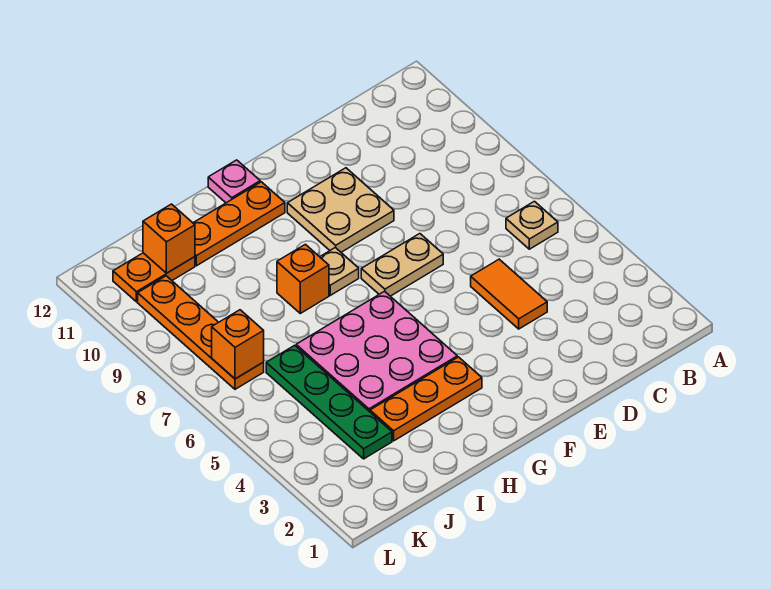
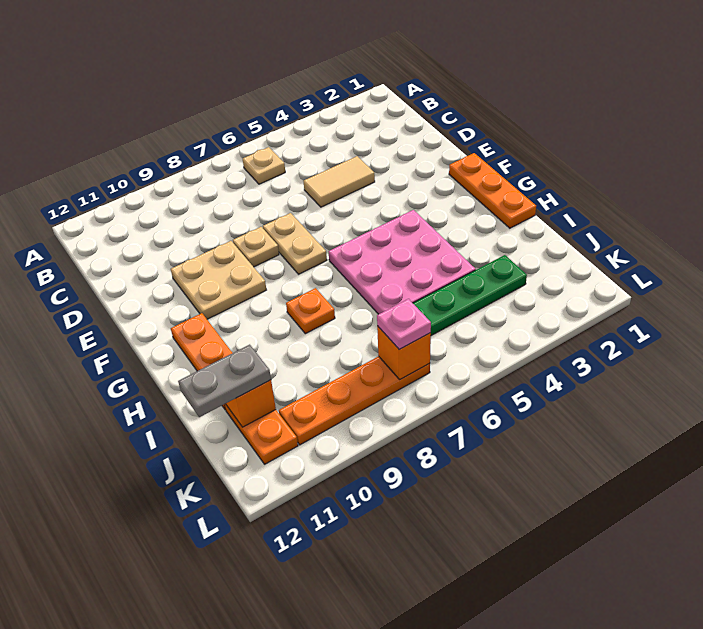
orange 1x2 tile [471,259,547,329] -> tan 1x2 tile [303,156,375,207]
orange 1x3 plate [370,357,482,441] -> orange 1x3 plate moved to [449,153,536,228]
tan 1x1 plate [320,248,359,295] -> tan 1x1 plate moved to [233,227,279,267]
pink 1x1 plate [208,160,260,203] -> pink 1x1 plate moved to [377,299,431,350]
orange 1x1 brick [277,244,329,313] -> orange 1x1 plate [286,288,335,334]
none -> grey 1x2 plate [178,345,271,417]

